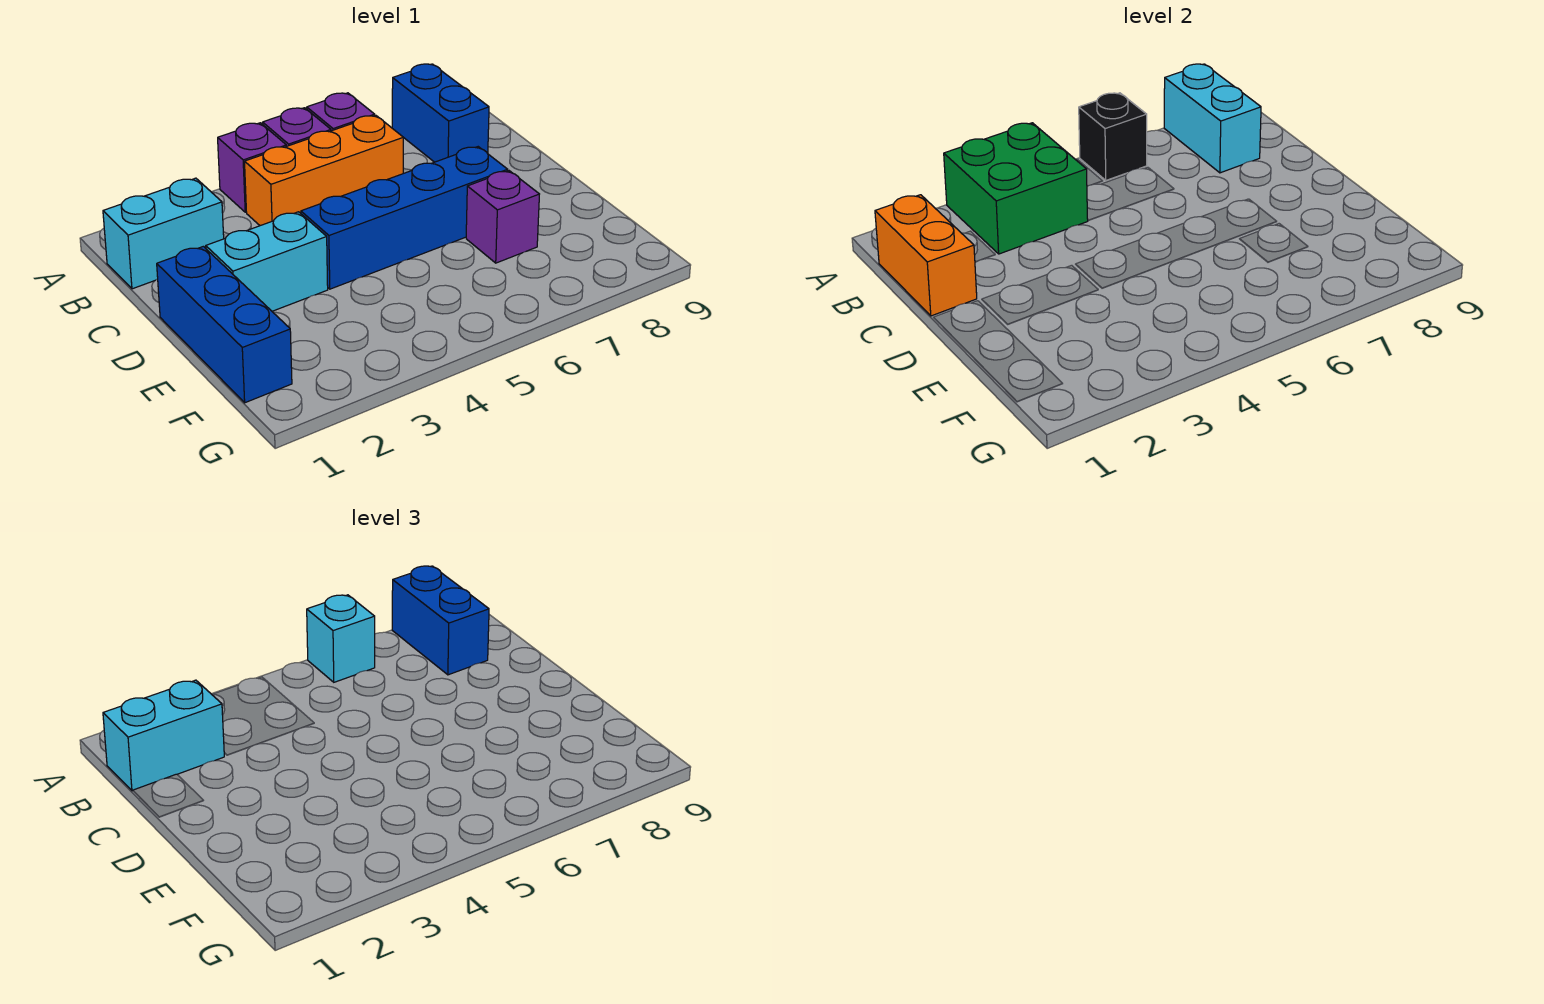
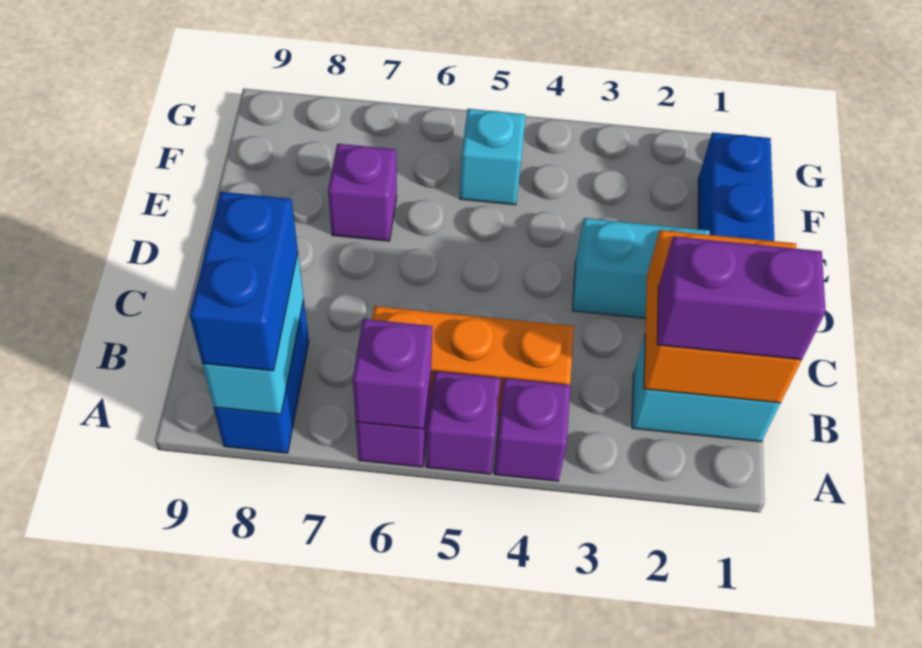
green 2x2 brick [944,123,1088,254] -> none
black 1x1 brick [1079,93,1147,180] -> purple 1x1 brick [353,319,432,429]
cyan 1x1 brick [307,595,375,682] -> cyan 1x1 brick moved to [459,109,525,205]
orange 1x2 brick [875,195,977,316] -> orange 2x2 brick [644,230,802,403]
cyan 1x2 brick [103,680,224,791] -> purple 1x2 brick [657,236,826,360]
blue 1x4 brick [301,147,508,289] -> none

